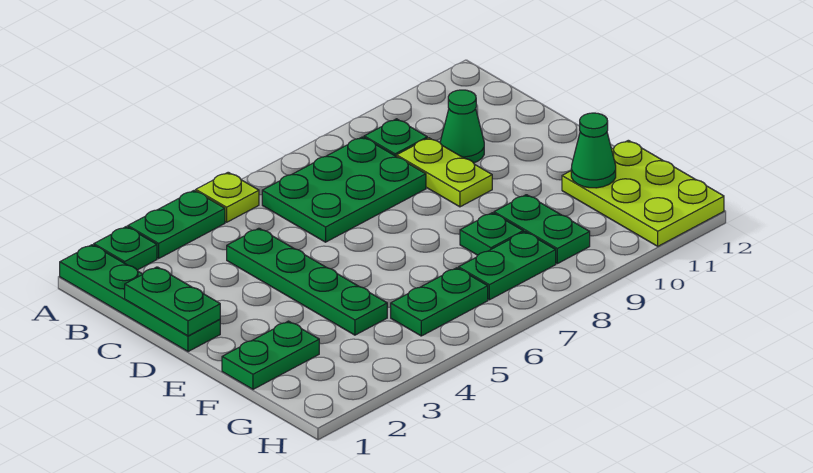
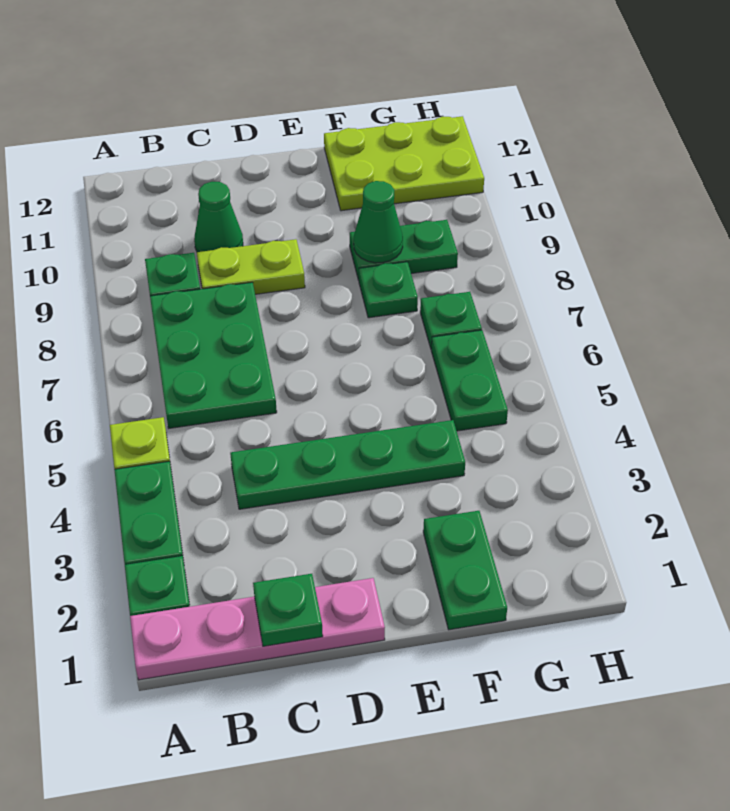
green 1x4 plate [60,245,220,352] -> pink 1x4 plate [130,578,385,680]
green 1x2 plate [125,267,220,336] -> green 1x1 plate [253,574,323,646]
green 1x1 cone [571,113,616,188] -> green 1x1 cone moved to [354,181,403,263]
green 1x2 plate [459,232,556,300] -> green 1x1 plate [420,292,482,348]

